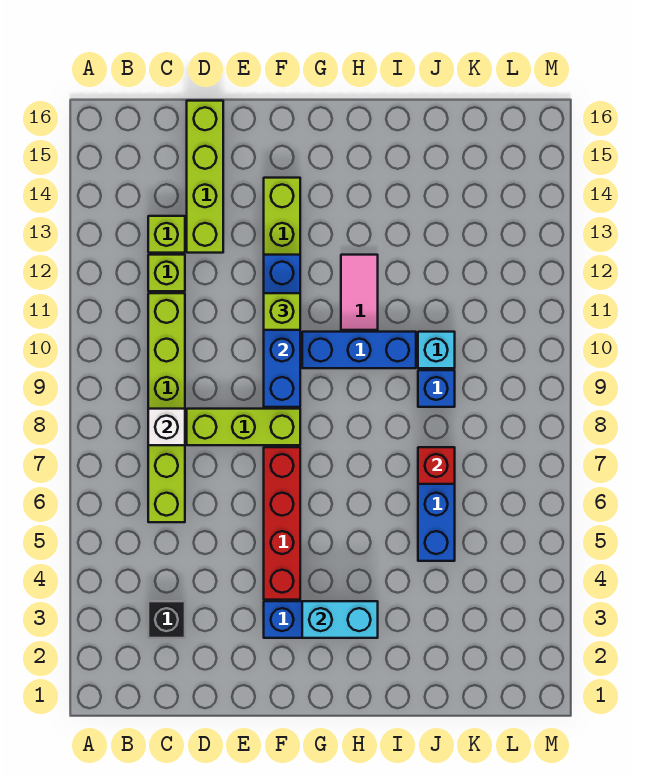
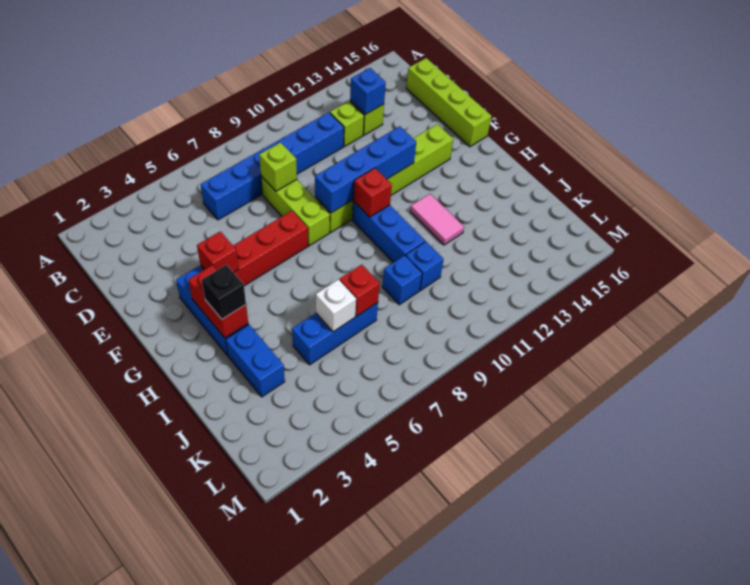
black 1x1 brick [148,601,185,638] -> black 1x1 brick moved to [202,265,246,319]
lime 1x6 brick [148,293,185,522] -> blue 1x6 brick [201,112,344,220]
white 1x1 brick [148,409,185,445] -> white 1x1 brick moved to [316,279,356,332]
none -> blue 1x1 brick [350,68,386,114]
lime 1x4 brick [187,101,223,253] -> lime 1x4 brick turned to [406,58,492,147]
none -> red 1x1 brick [197,232,239,272]
lime 1x1 brick [264,293,300,330] -> lime 1x1 brick moved to [259,143,297,191]
cyan 1x2 brick [302,601,378,638] -> red 1x2 brick [188,265,248,338]
none -> red 1x1 brick [353,168,392,217]
pink 1x2 tile [341,255,378,330] -> pink 1x2 tile turned to [410,194,464,245]
none -> blue 1x2 brick [226,325,285,397]
cyan 1x1 brick [418,332,455,368] -> blue 1x1 brick [406,242,444,290]

